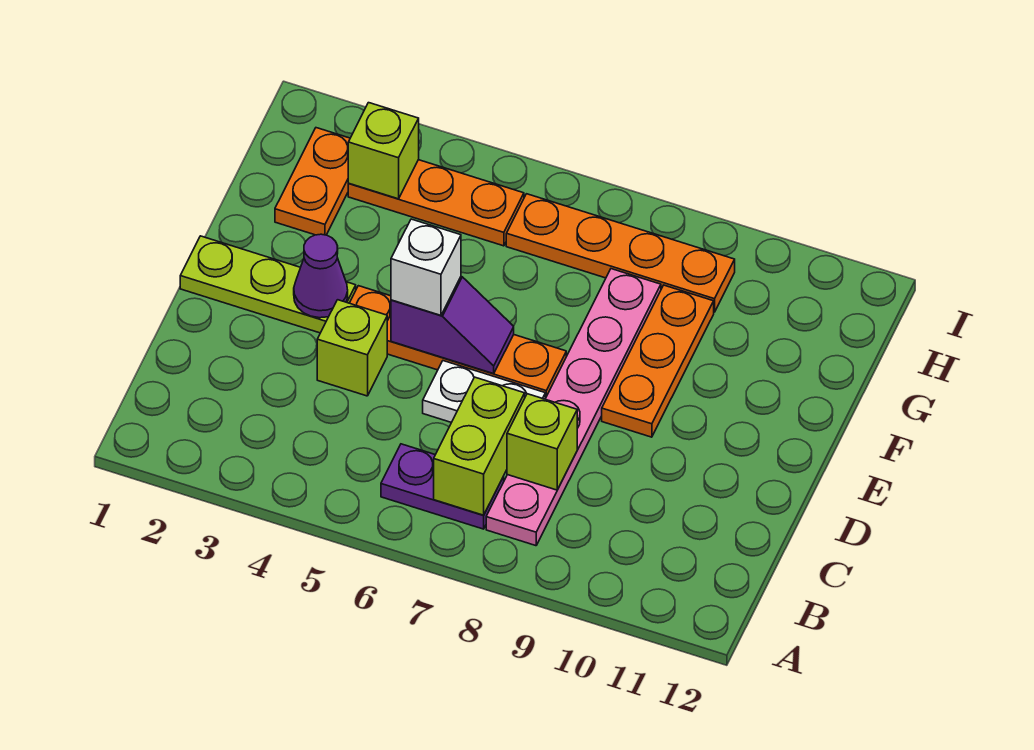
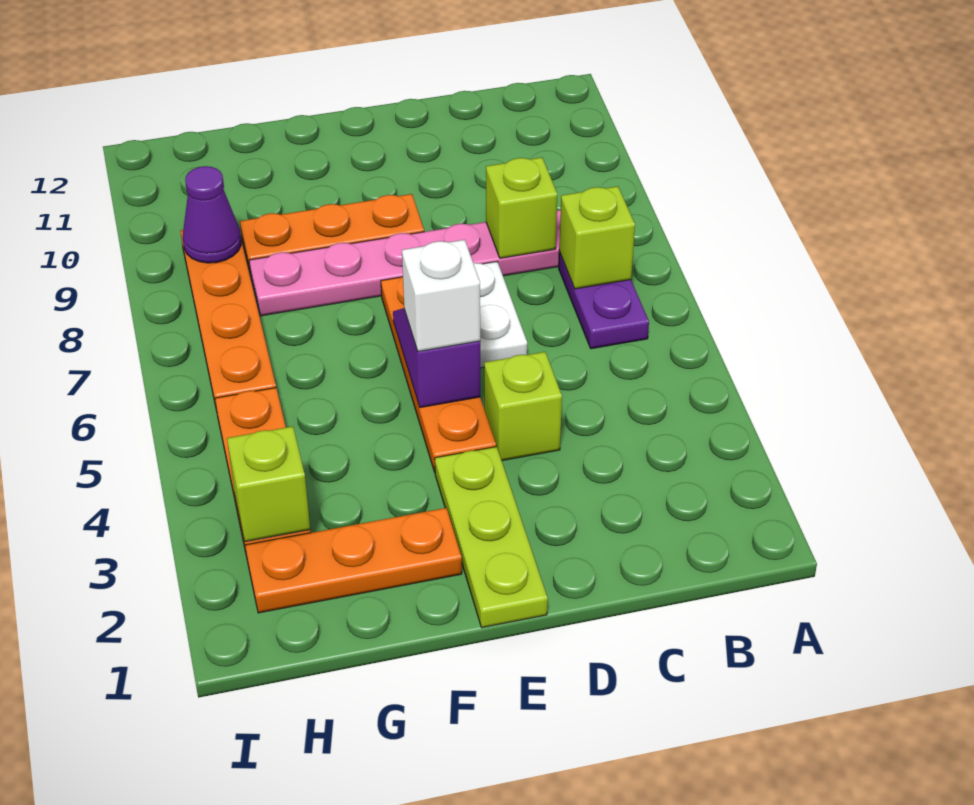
lime 1x2 brick [434,377,525,515] -> lime 1x1 brick [559,186,635,289]
purple 1x1 cone [294,234,348,318] -> purple 1x1 cone moved to [183,166,241,263]
orange 1x2 plate [275,128,350,235] -> orange 1x3 plate [245,508,462,613]

